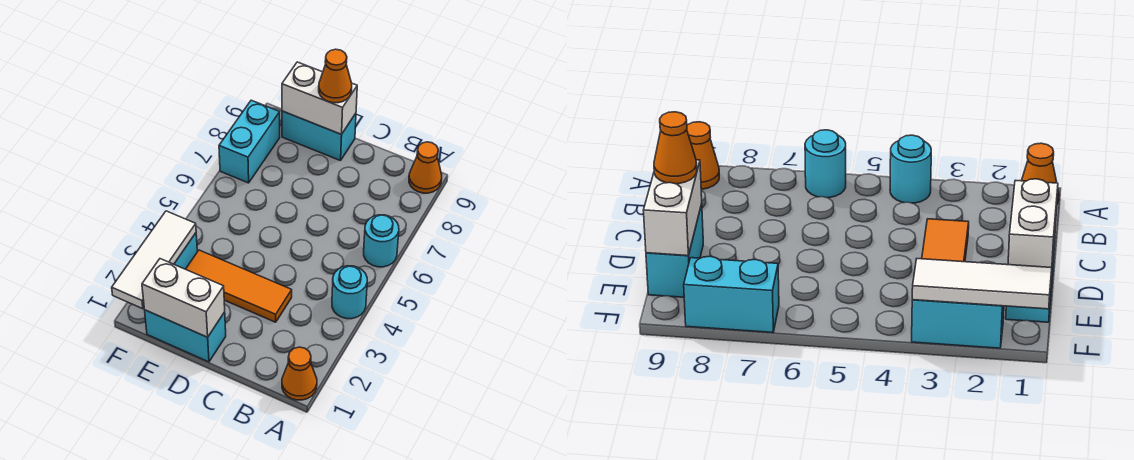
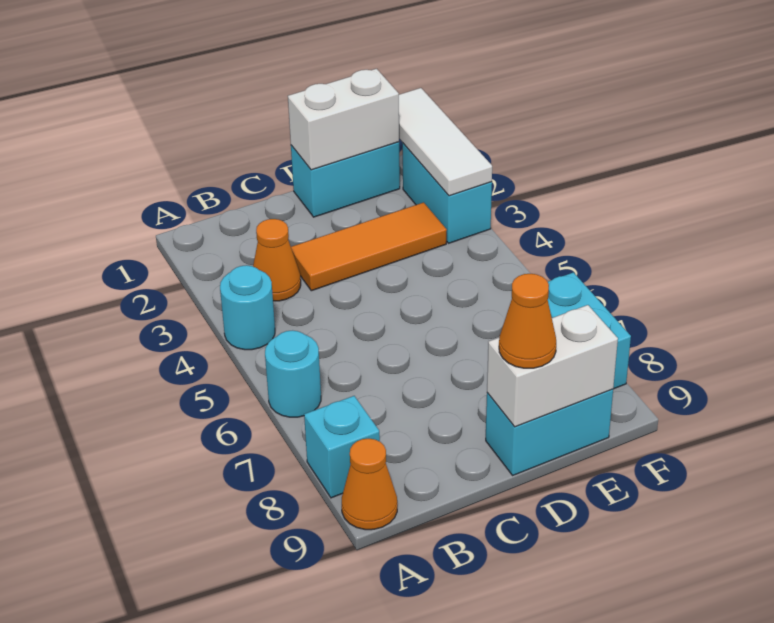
orange 1x1 cone [282,347,317,400] -> orange 1x1 cone moved to [253,219,301,301]
none -> cyan 1x1 brick [304,396,380,498]

